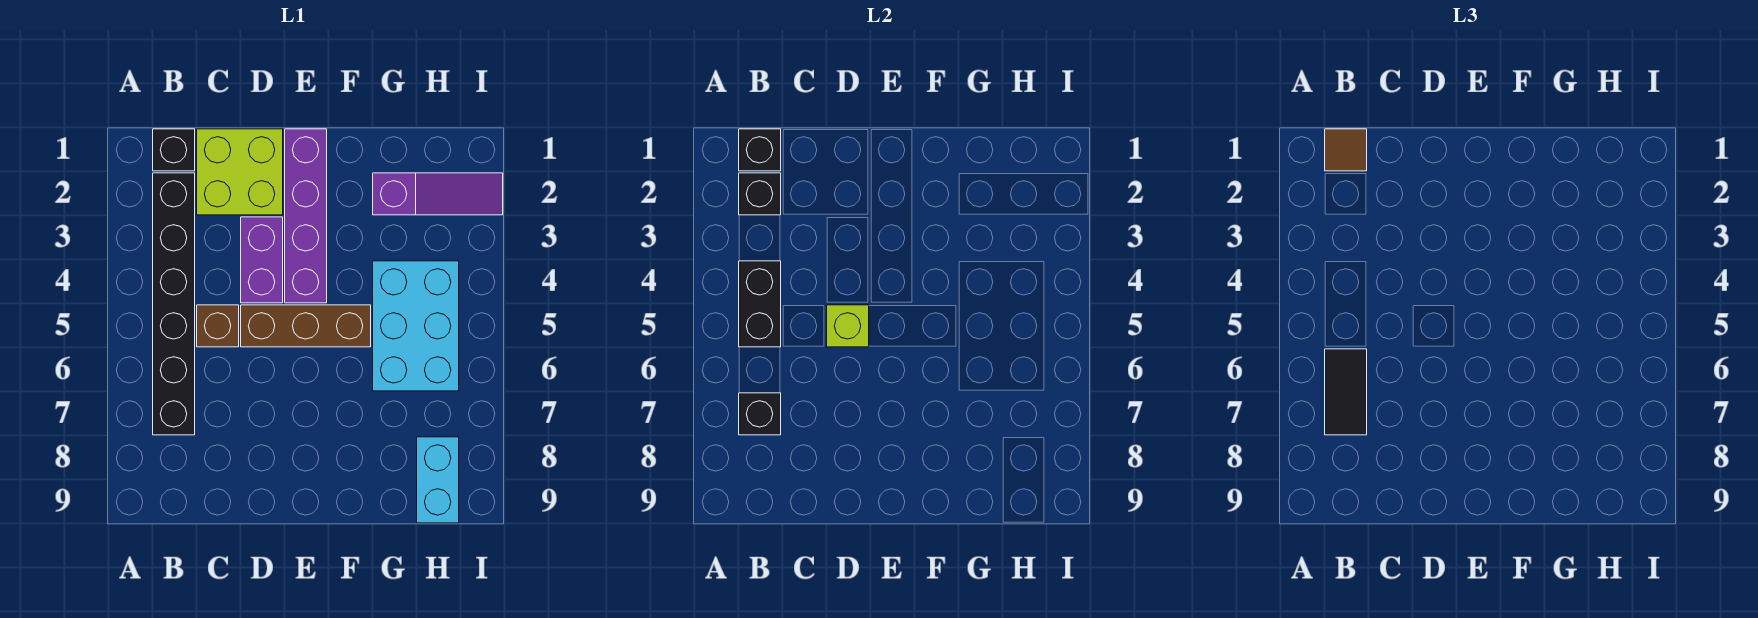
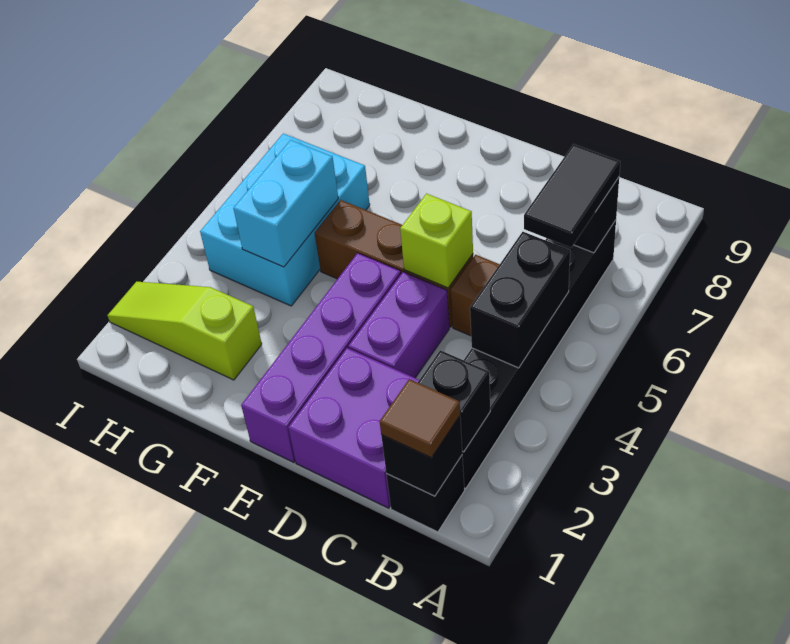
lime 2x2 brick [197,129,283,215] -> purple 2x2 brick [288,348,419,508]
purple 1x3 slope [373,173,503,215] -> lime 1x3 slope [108,282,262,380]
cyan 1x2 brick [417,437,459,523] -> cyan 1x2 brick moved to [233,140,338,267]

